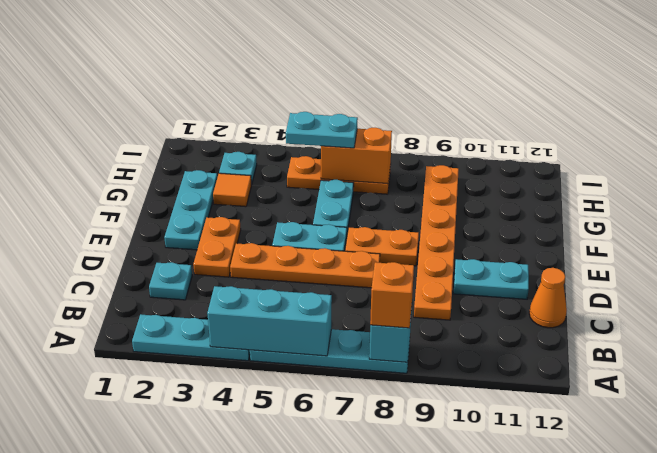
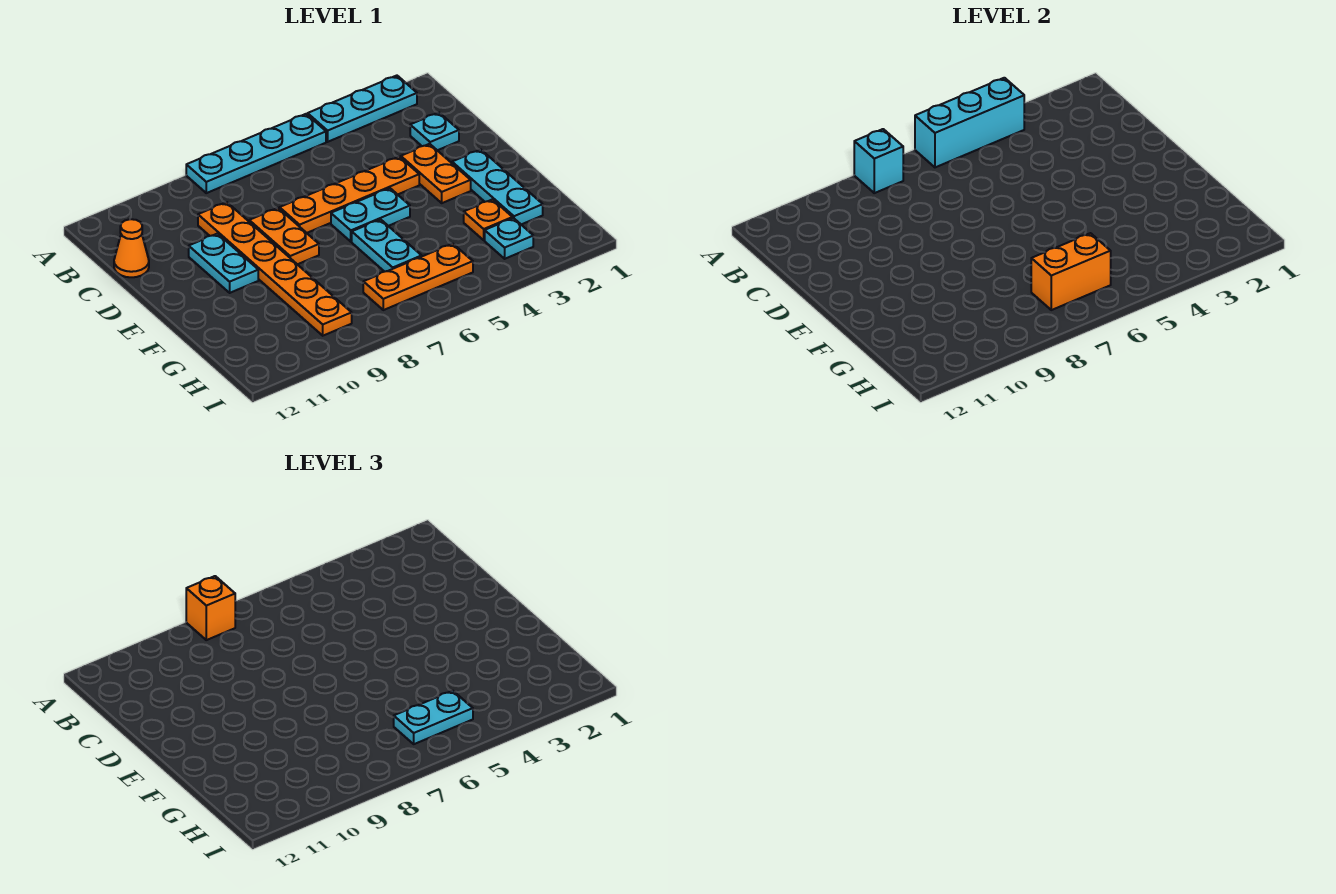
cyan 1x2 plate [453,259,529,299] -> cyan 1x2 plate turned to [189,234,258,293]
orange 1x2 plate [345,227,419,266] -> orange 1x2 plate turned to [249,208,319,264]
orange 1x1 tile [213,173,251,207] -> orange 1x1 plate [464,199,512,240]

